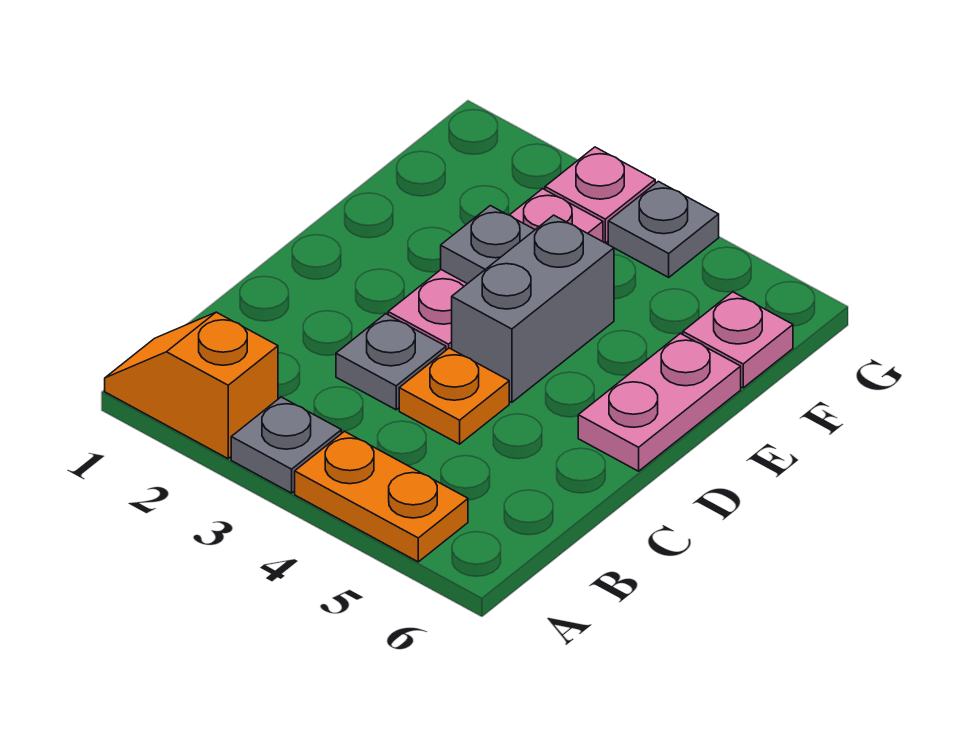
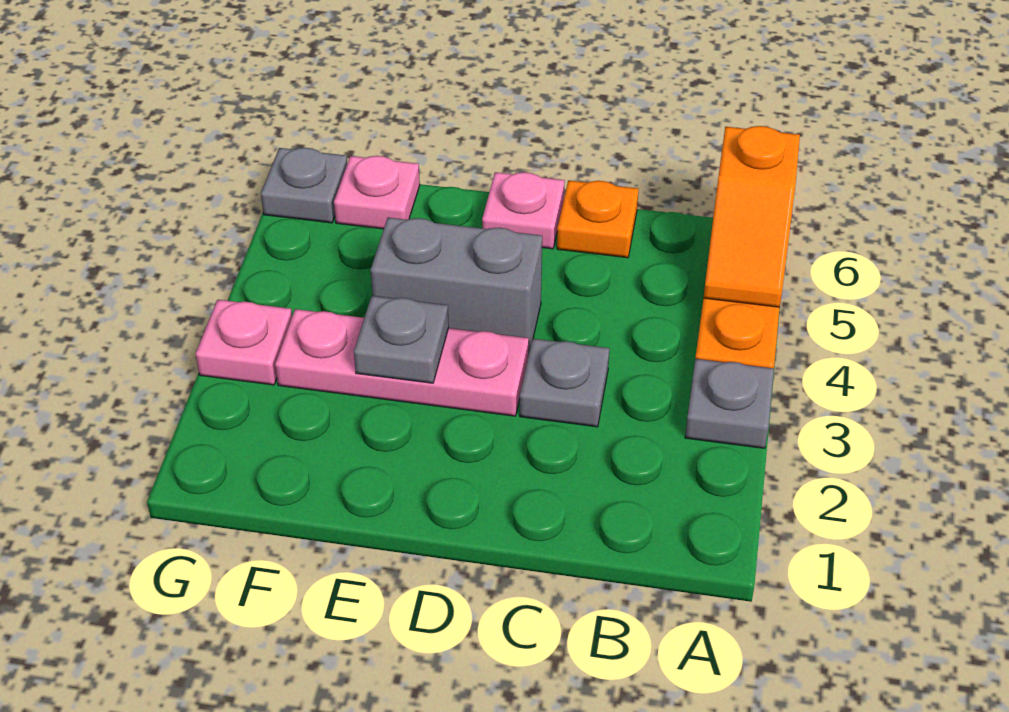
orange 1x2 slope [105,312,278,459] -> orange 1x2 slope moved to [703,126,800,307]
orange 1x1 plate [399,348,509,444] -> orange 1x1 plate moved to [557,180,639,258]
pink 1x2 plate [578,334,741,471] -> pink 1x1 plate [482,172,565,249]
grey 1x1 plate [608,181,719,277] -> grey 1x1 plate moved to [261,148,348,223]

